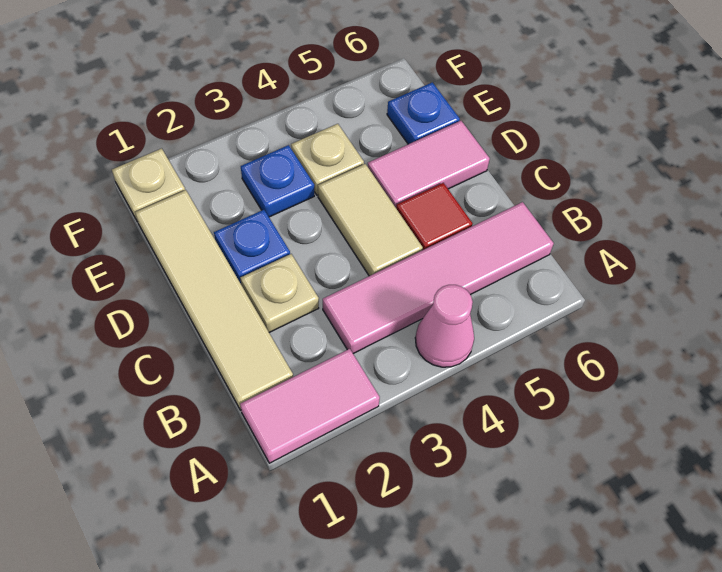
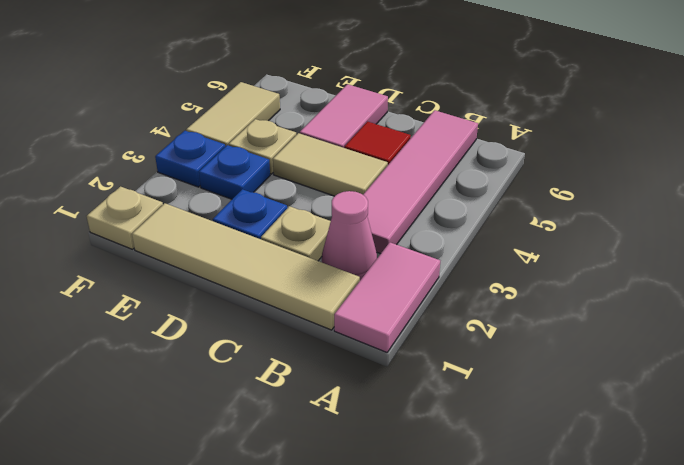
pink 1x1 cone [415,285,474,367] -> pink 1x1 cone moved to [322,191,377,280]
blue 1x1 plate [387,82,460,144] -> blue 1x1 plate moved to [155,131,225,187]
none -> tan 1x2 tile [186,82,280,147]

